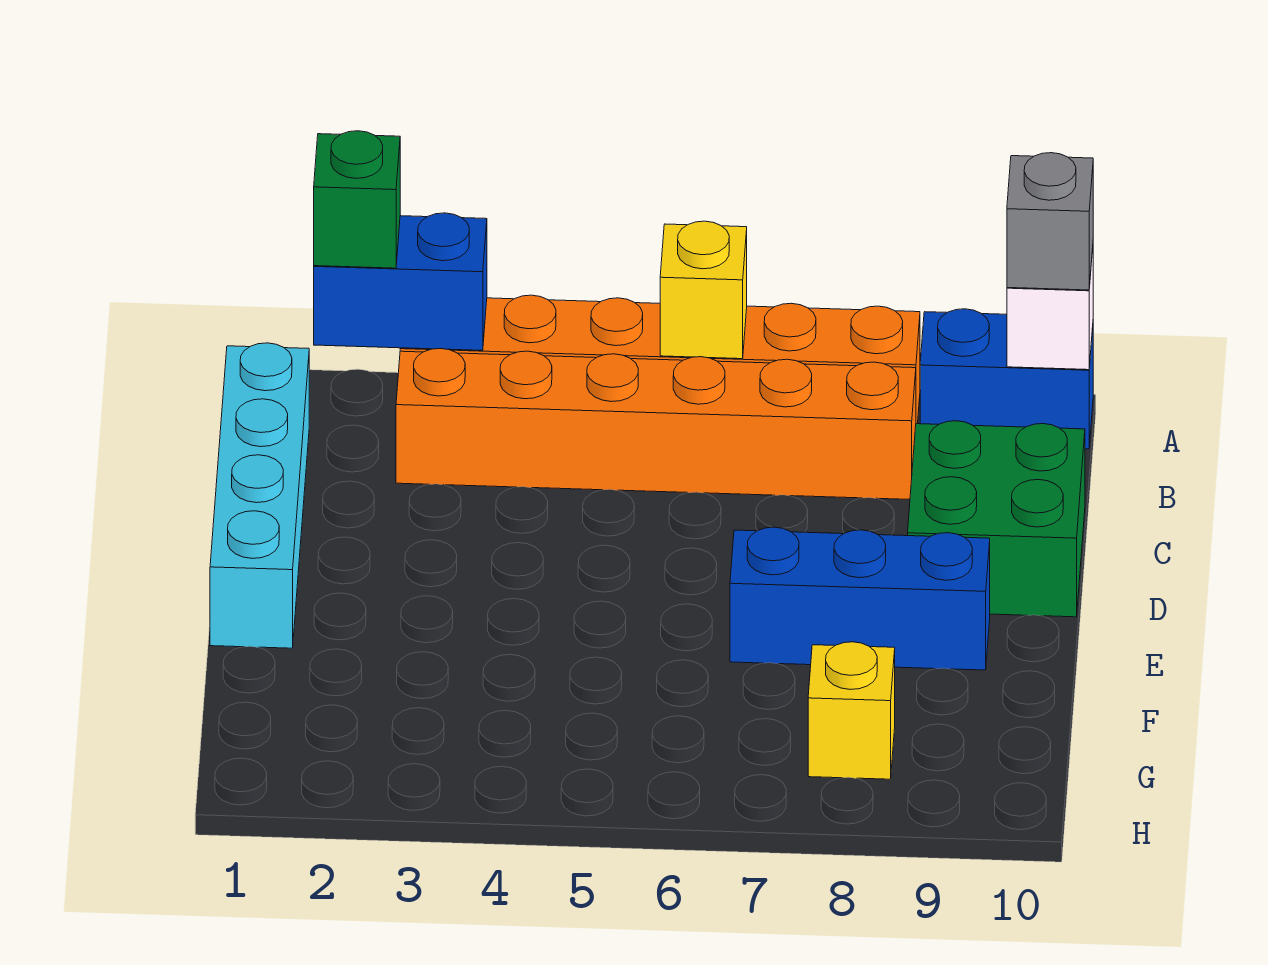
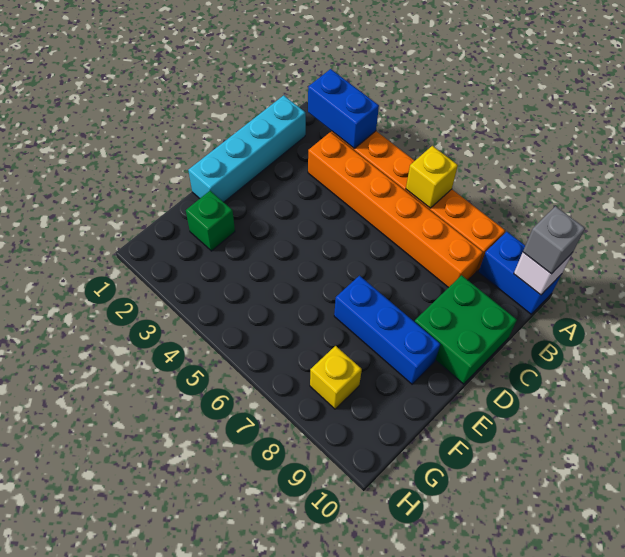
green 1x1 brick [314,131,400,268] -> green 1x1 brick moved to [186,191,235,251]

